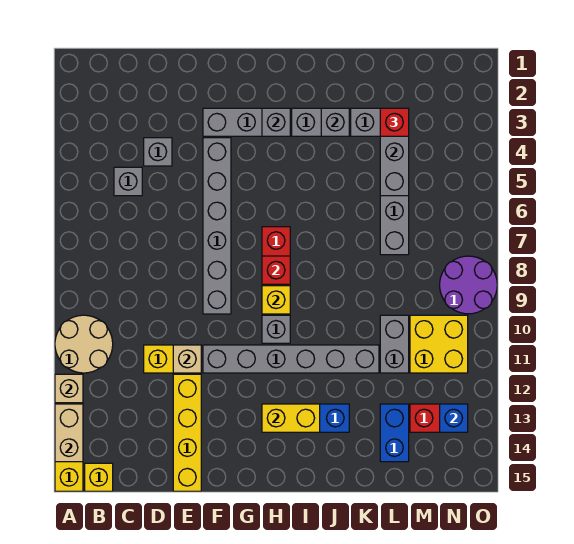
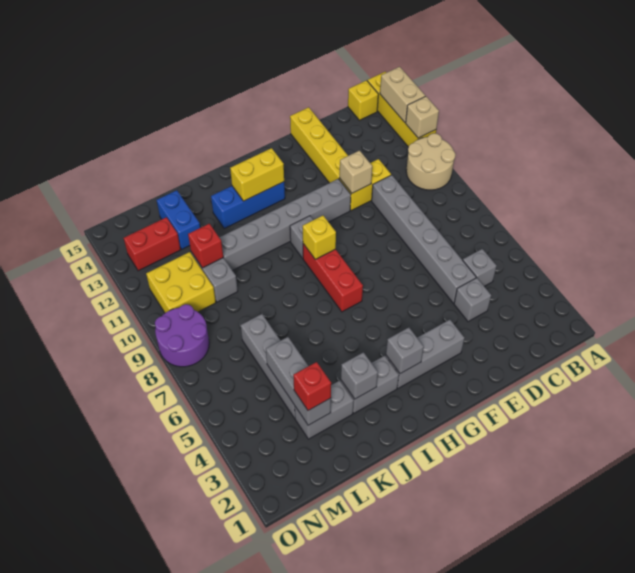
grey 1x6 brick [203,138,231,314] -> grey 1x6 brick moved to [372,175,476,303]
red 1x1 brick [262,256,290,284] -> red 1x1 brick moved to [188,224,223,268]
blue 1x1 brick [440,404,468,432] -> none

